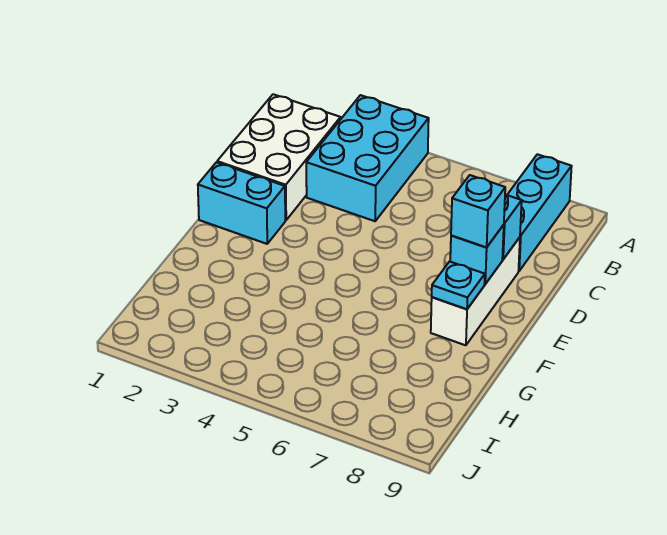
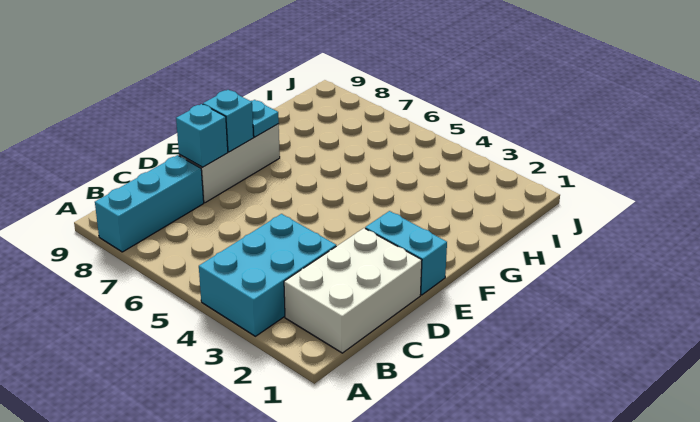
cyan 1x1 brick [451,175,505,247] -> none

